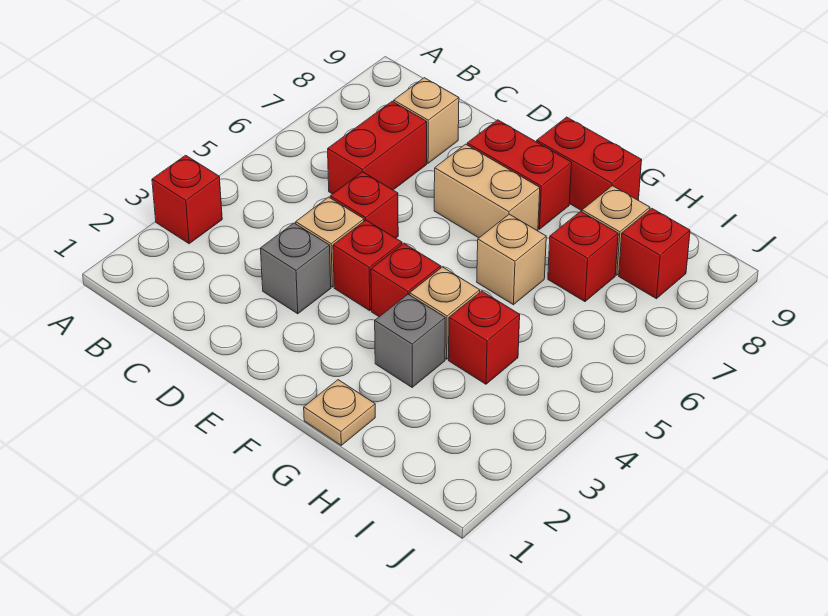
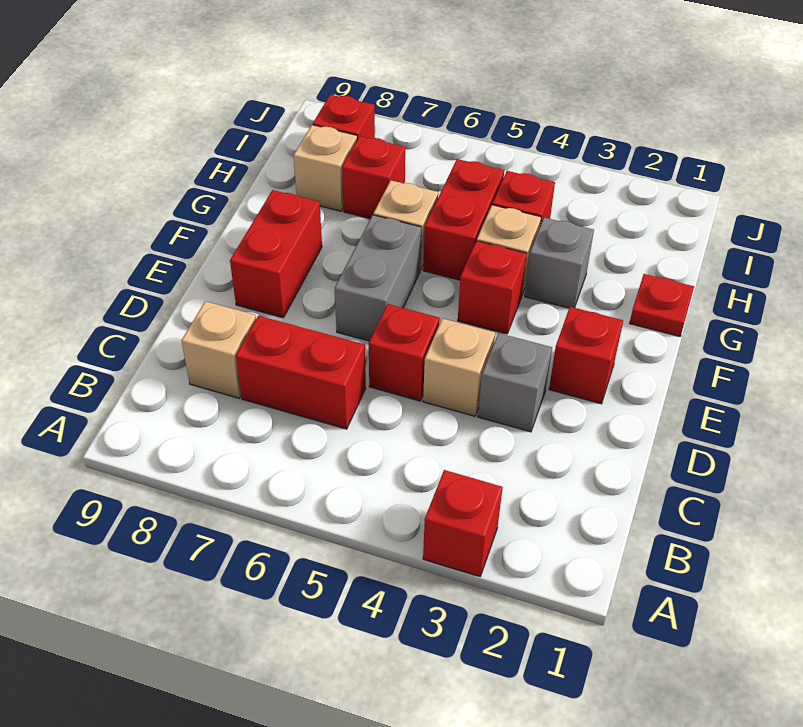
red 1x1 brick [333,220,402,311] -> red 1x1 brick moved to [549,307,623,404]
none -> grey 1x2 brick [335,215,421,341]
tan 1x2 brick [434,144,540,238] -> none
red 1x2 brick [537,117,642,211] -> red 1x2 brick moved to [423,159,504,280]
tan 1x1 plate [304,380,375,445] -> red 1x1 plate [630,274,694,337]

